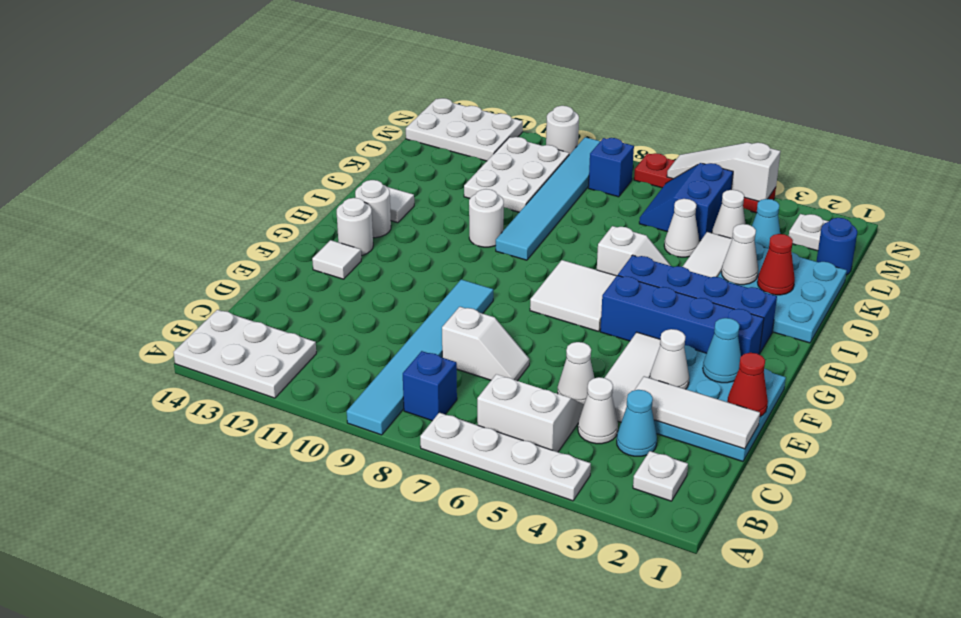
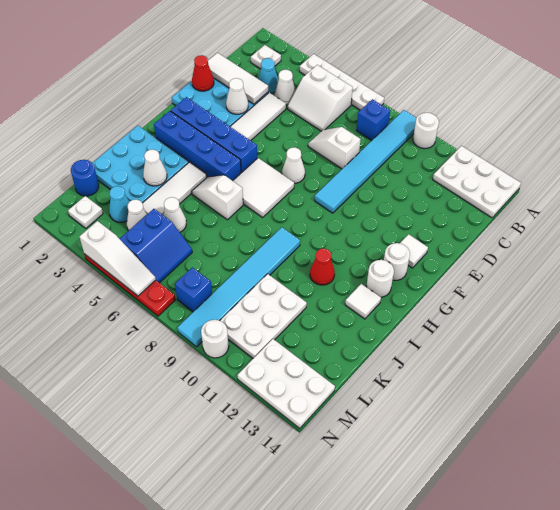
white 1x1 cone [558,342,594,404] -> white 1x1 cone moved to [282,147,305,183]
cyan 1x1 cone [703,318,741,383] -> none
white 1x1 round brick [469,189,504,247] -> white 1x1 round brick moved to [413,113,439,149]
red 1x1 cone [757,234,795,295] -> red 1x1 cone moved to [310,249,335,285]

